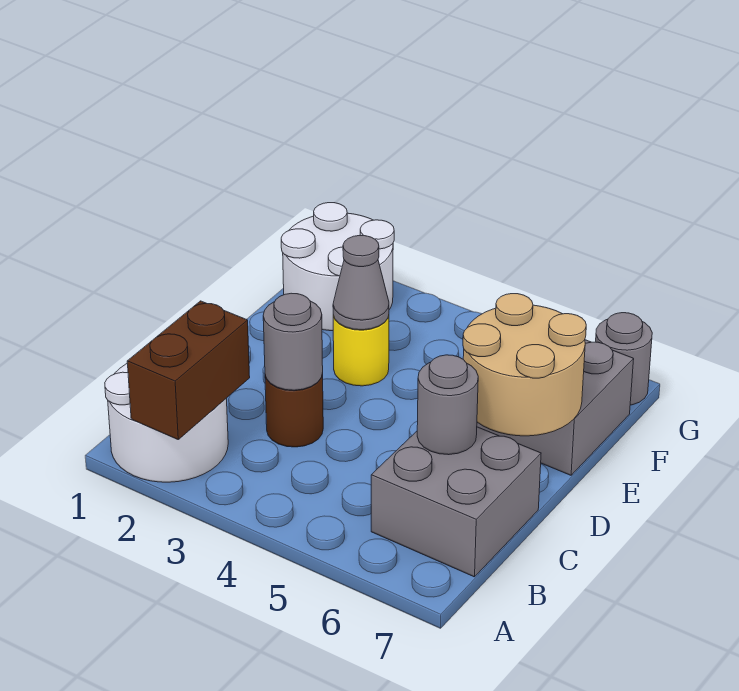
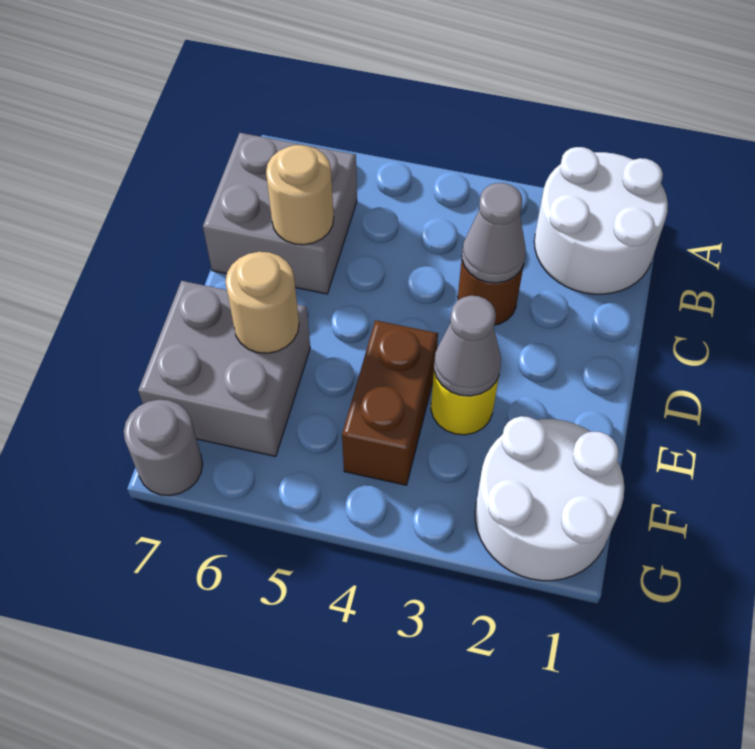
brown 1x2 brick [127,301,250,439] -> brown 1x2 brick moved to [342,320,438,485]
grey 1x1 round brick [263,293,323,390] -> grey 1x1 cone [462,183,526,283]
grey 1x1 round brick [417,355,478,455] -> tan 1x1 round brick [266,145,334,245]
tan 2x2 round brick [463,294,586,436] -> tan 1x1 round brick [225,252,299,353]

